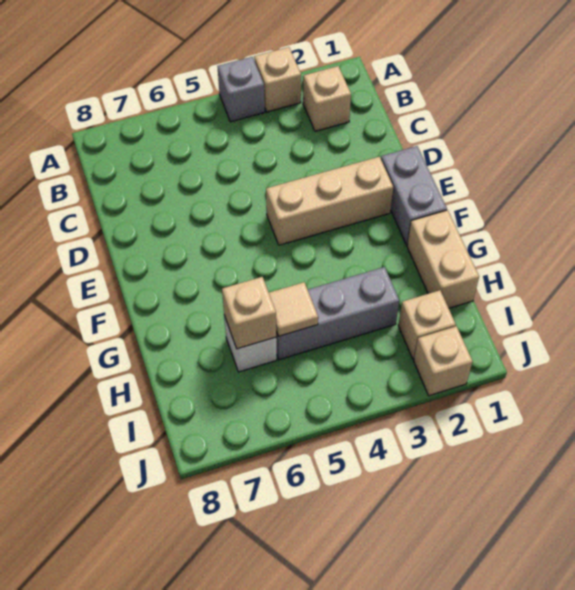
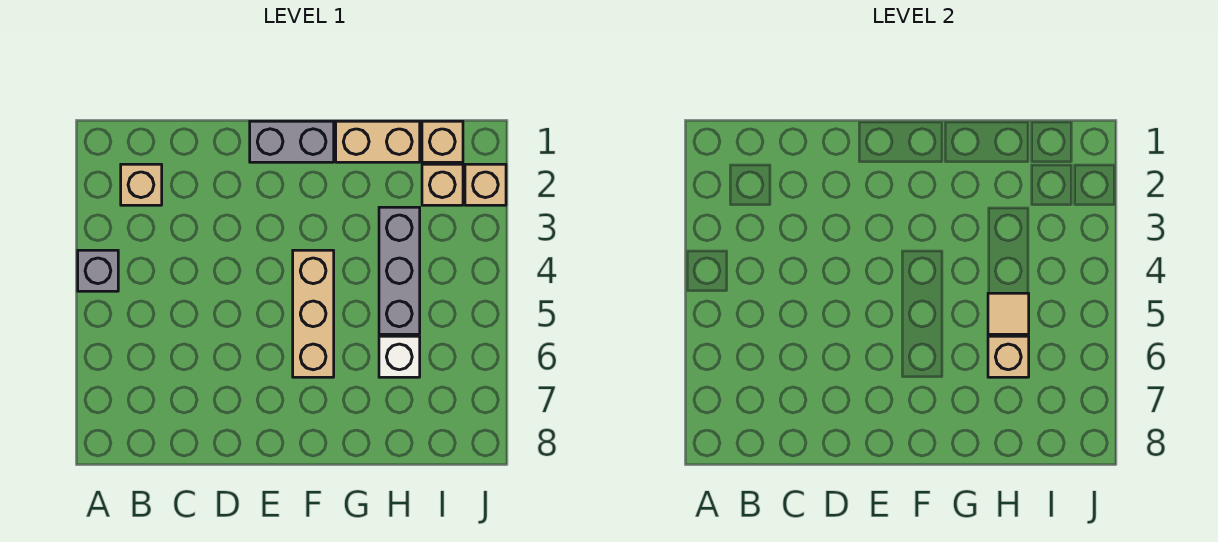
tan 1x1 brick [254,47,301,112] -> tan 1x1 brick moved to [422,121,463,162]
tan 1x3 brick [266,157,393,245] -> tan 1x3 brick moved to [293,250,334,377]

